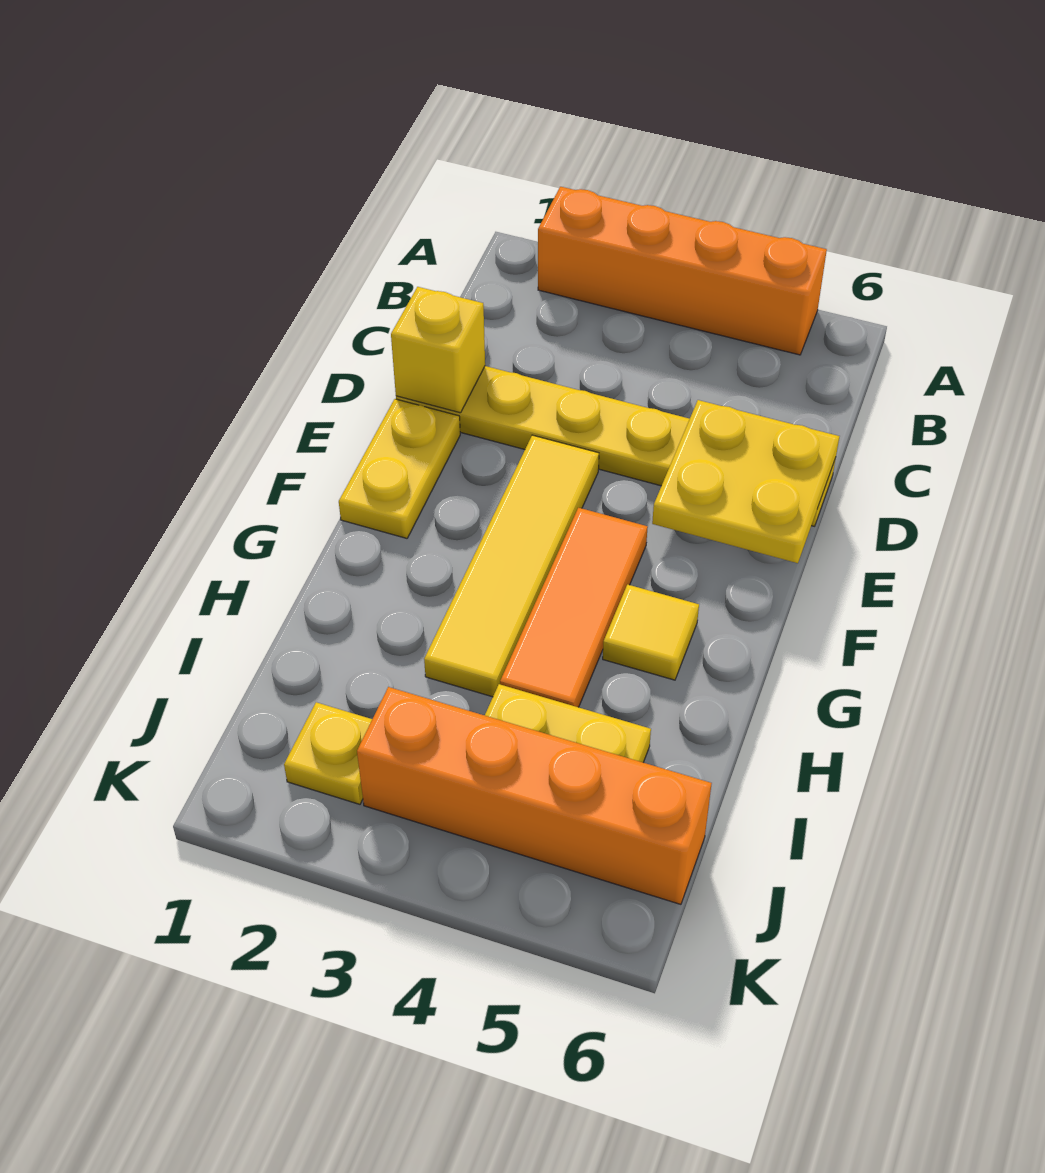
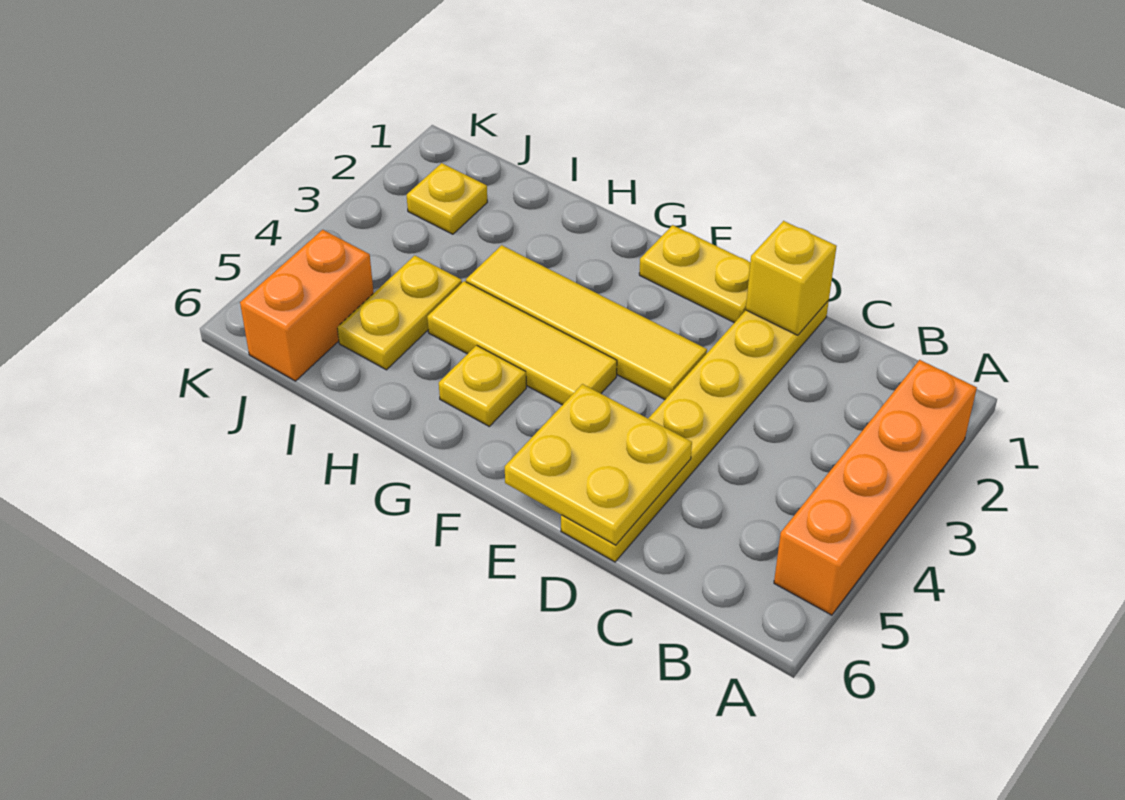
orange 1x3 tile [500,508,648,707] -> yellow 1x3 tile [427,281,617,405]
yellow 1x1 tile [603,585,699,680] -> yellow 1x1 plate [439,345,526,426]
orange 1x4 brick [357,687,712,904] -> orange 1x2 brick [240,230,374,381]

